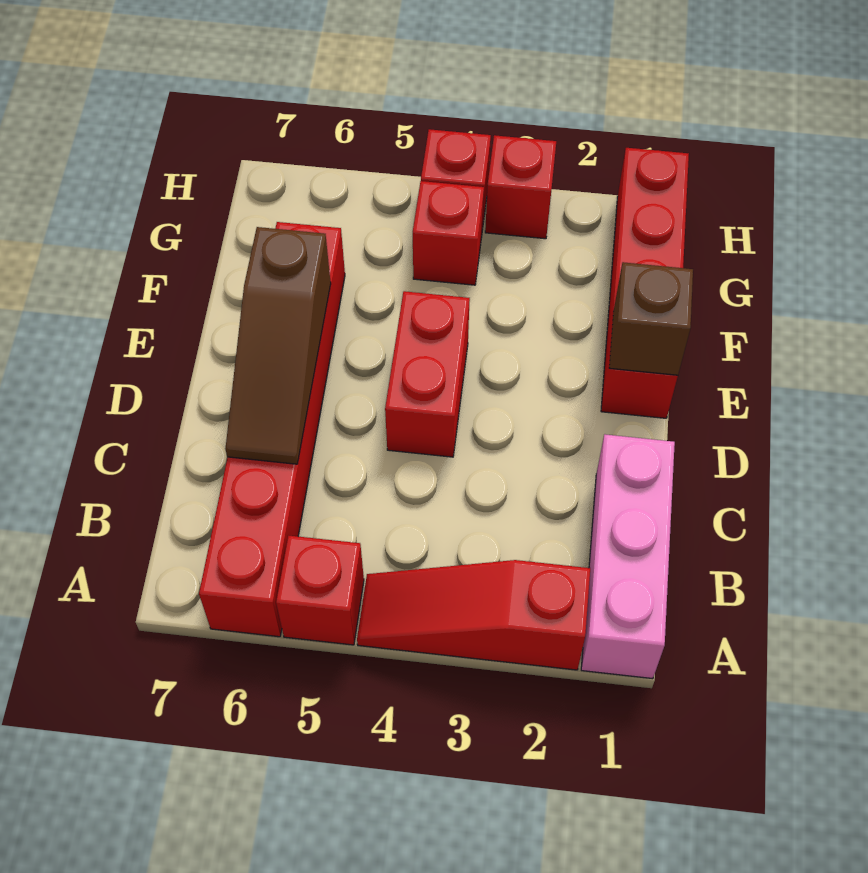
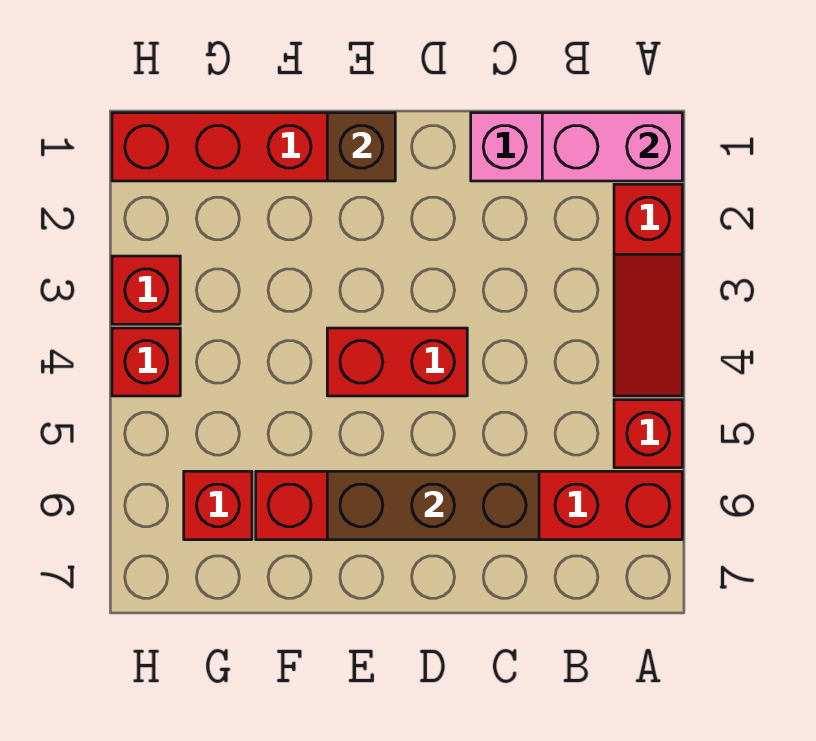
none -> pink 1x2 brick [542,113,682,181]
brown 1x3 slope [225,227,331,464] -> brown 1x3 brick [327,471,539,540]
red 1x1 brick [413,181,484,285] -> red 1x1 brick moved to [184,471,252,540]

